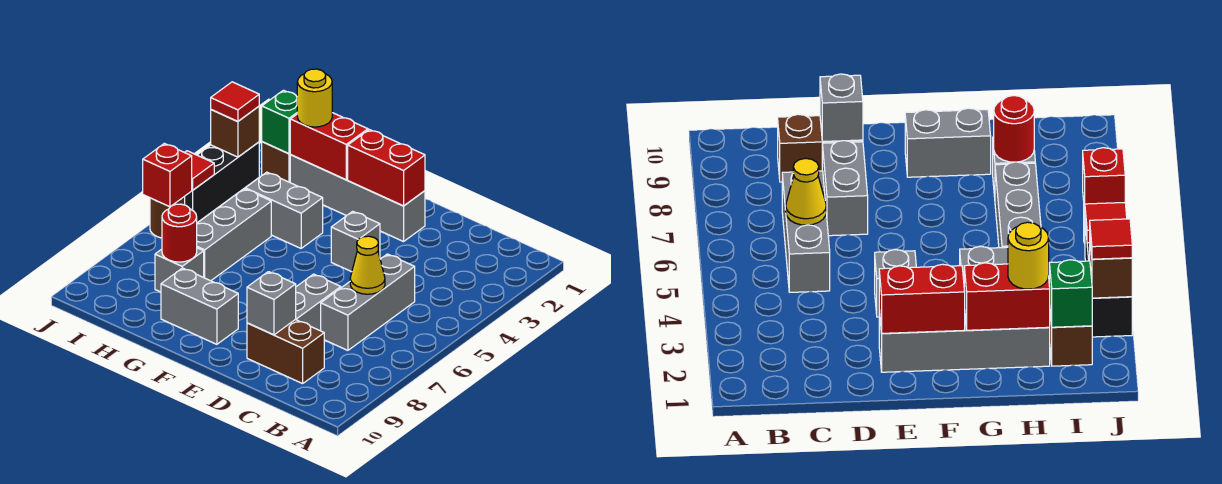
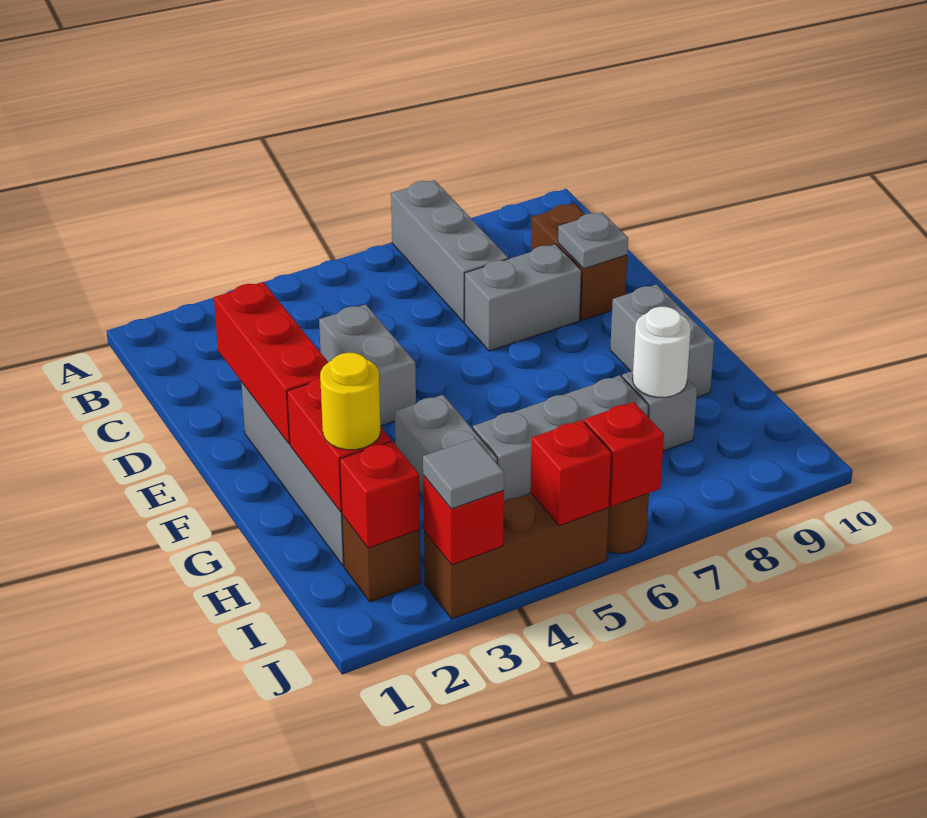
grey 1x3 brick [321,254,415,350] -> grey 1x3 brick turned to [391,180,508,323]
yellow 1x1 cone [350,236,385,294] -> none
grey 1x1 brick [247,272,296,335] -> grey 1x1 plate [558,212,628,269]
red 1x2 brick [348,130,425,206] -> red 1x3 brick [214,282,328,444]
grey 1x1 brick [331,211,380,272] -> grey 1x2 brick [319,304,416,426]
red 1x1 round brick [162,204,197,262] -> white 1x1 round brick [633,307,691,397]
green 1x1 brick [262,90,297,154] -> red 1x1 brick [340,441,420,548]
black 1x3 brick [185,142,259,223] -> brown 1x3 brick [424,493,609,619]
brown 1x1 brick [211,106,259,157] -> red 1x1 brick [423,475,504,565]
red 1x1 tile [211,82,259,122] -> grey 1x1 tile [423,438,504,509]
red 1x1 tile [185,151,214,190] -> red 1x1 brick [530,420,612,526]

